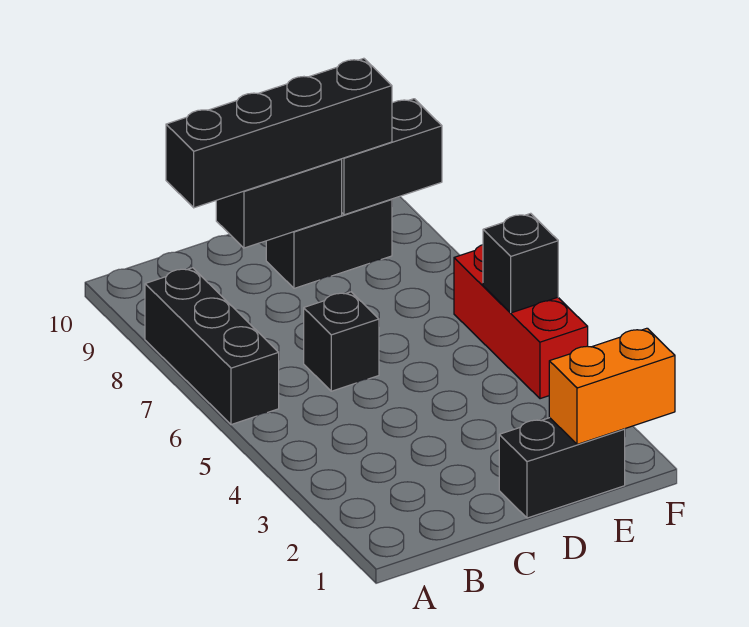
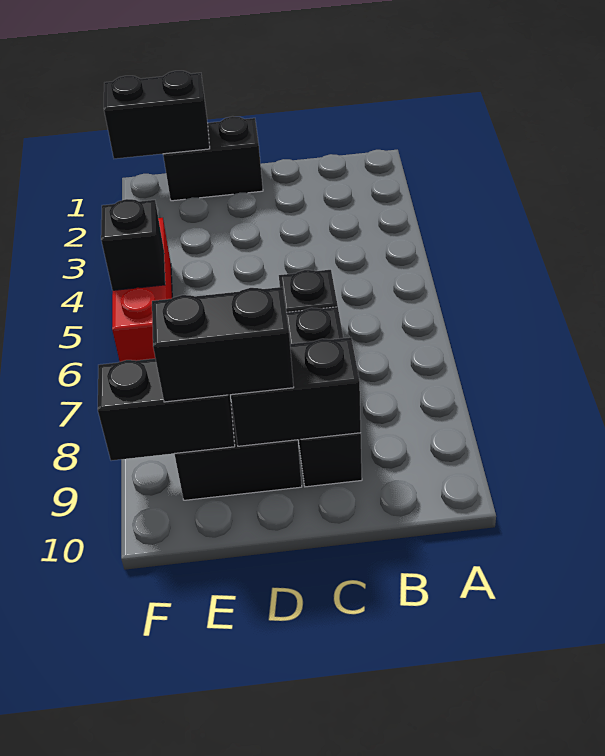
black 1x3 brick [145,268,279,425] -> black 1x3 brick moved to [286,307,362,487]
black 1x4 brick [166,58,392,208] -> black 1x2 brick [152,287,294,402]
orange 1x2 brick [549,328,675,444] -> black 1x2 brick [104,71,210,159]

